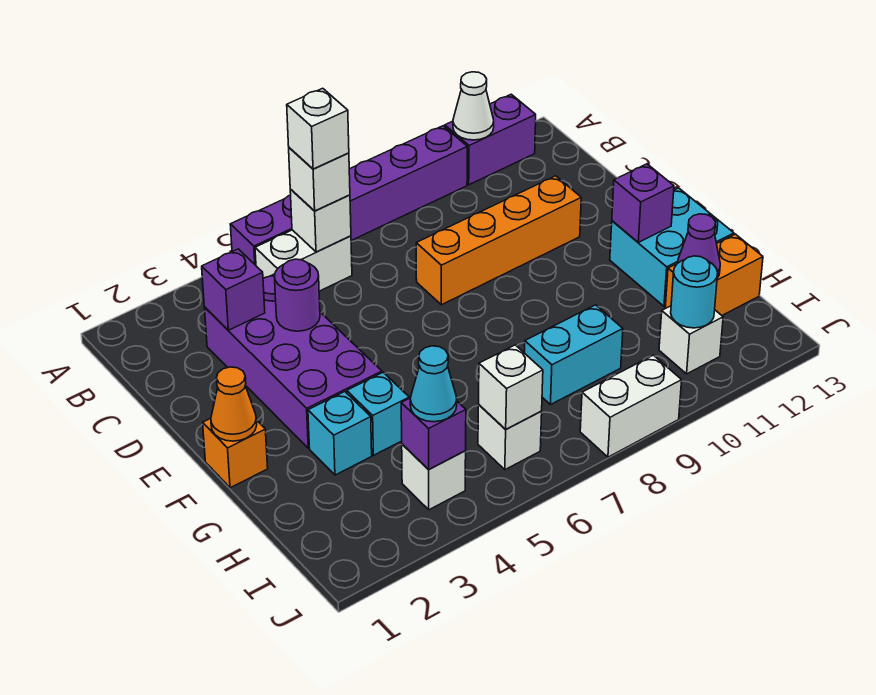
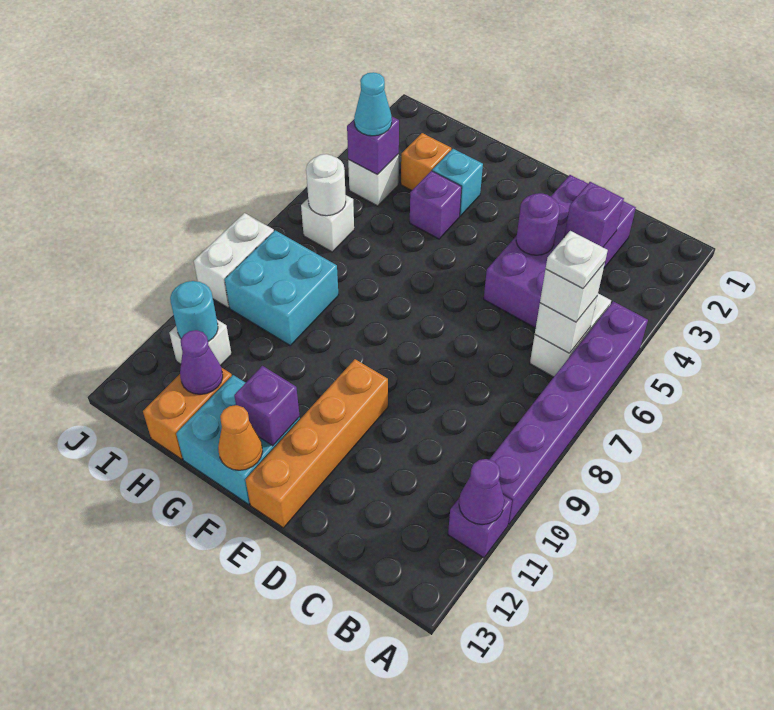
purple 1x2 brick [445,94,536,185] -> purple 1x1 brick [448,495,512,558]
white 1x1 cone [453,72,494,140] -> purple 1x1 cone [459,459,504,525]
white 1x1 brick [287,88,349,169] -> white 1x1 plate [546,231,608,289]
purple 2x4 brick [204,274,382,448] -> purple 2x4 brick turned to [484,175,636,328]
orange 1x4 brick [416,176,581,305] -> orange 1x4 brick moved to [246,359,388,528]
orange 1x1 brick [203,418,268,488] -> orange 1x1 brick moved to [401,133,451,190]
orange 1x1 cone [211,367,257,441] -> orange 1x1 cone moved to [218,405,263,470]
cyan 1x1 brick [347,372,409,455] -> purple 1x1 brick [410,171,462,239]
cyan 1x2 brick [525,305,623,405] -> cyan 2x2 brick [225,230,338,345]
white 1x1 brick [479,345,543,429] -> white 1x1 round brick [306,154,346,216]

